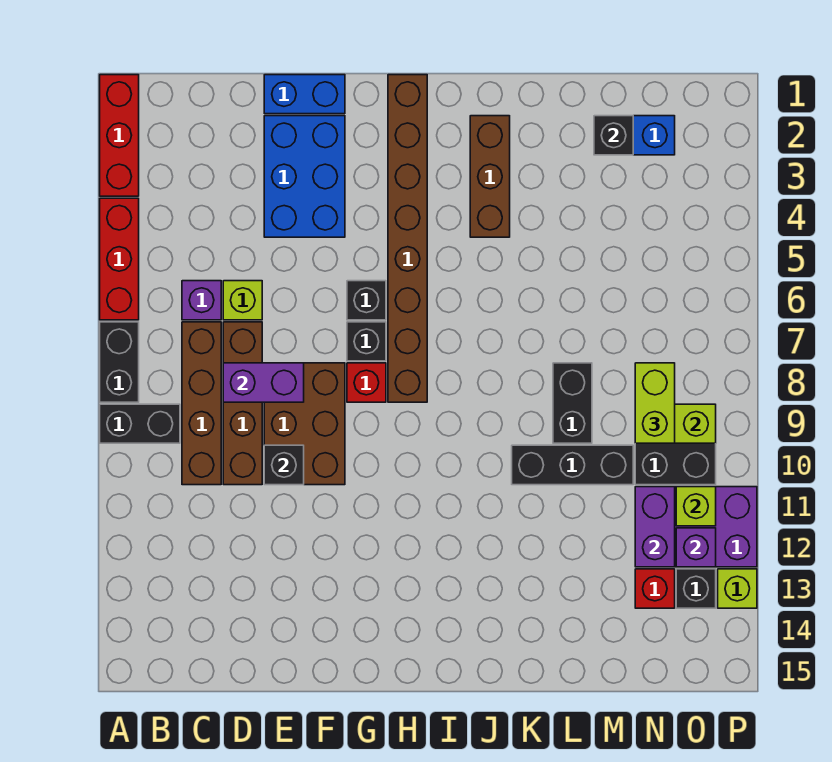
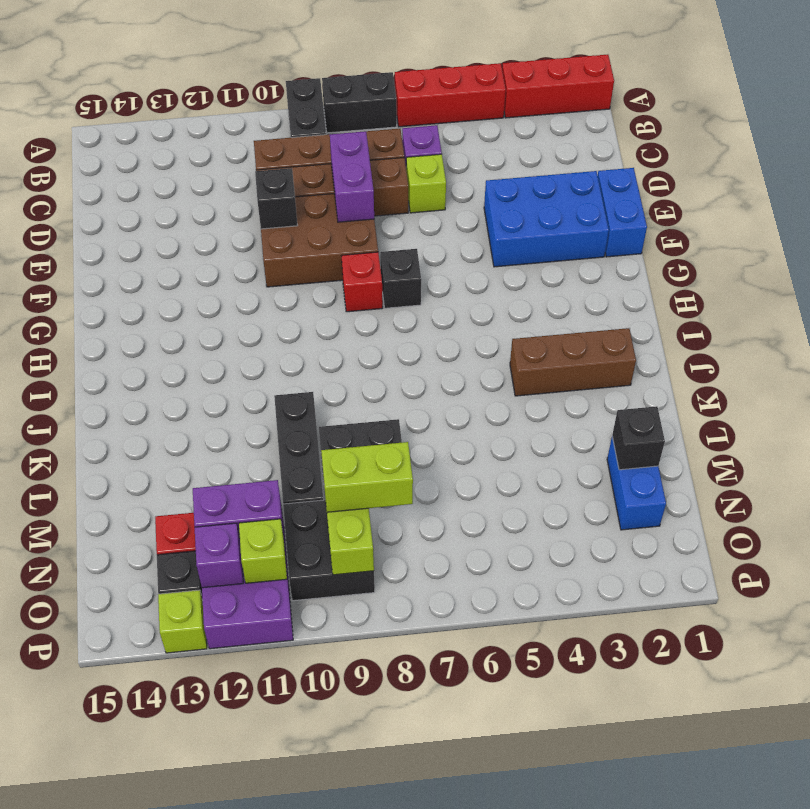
black 1x1 brick [347,281,386,320] -> none
brown 1x8 brick [388,75,427,402] -> none

